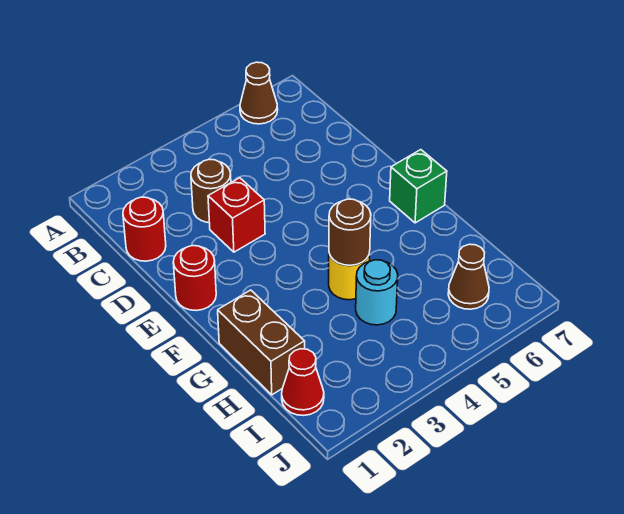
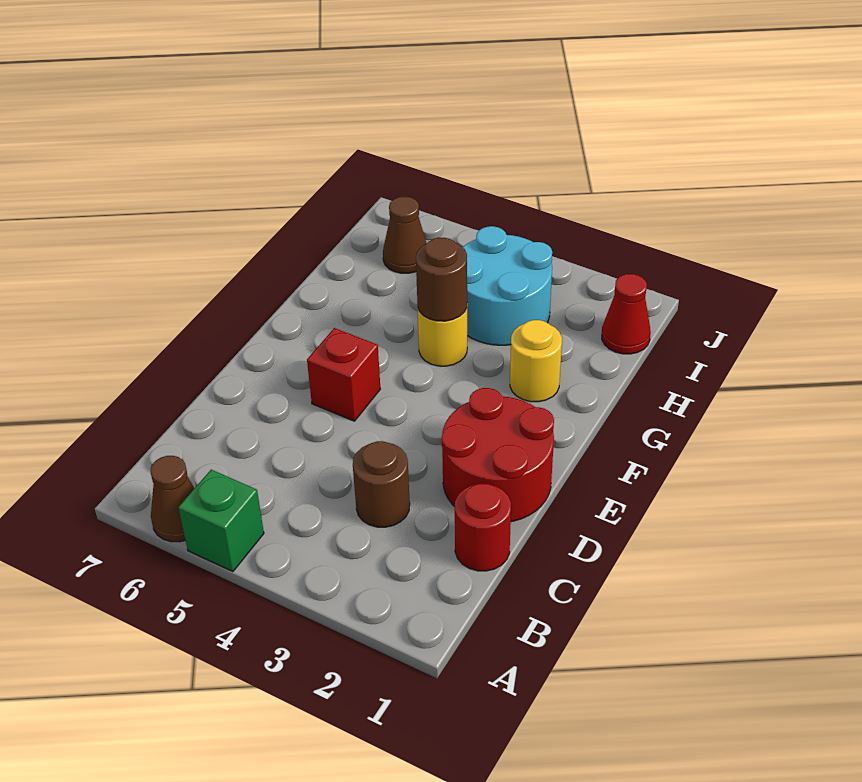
red 1x1 brick [208,178,265,252] -> red 1x1 brick moved to [307,328,380,421]
red 1x1 round brick [173,246,216,311] -> red 2x2 round brick [442,388,554,522]
green 1x1 brick [390,150,447,223] -> green 1x1 brick moved to [178,470,264,572]
brown 1x2 brick [218,290,305,395] -> none
none -> yellow 1x1 round brick [510,320,562,402]
cyan 1x1 round brick [356,260,398,325] -> cyan 2x2 round brick [463,226,552,345]

